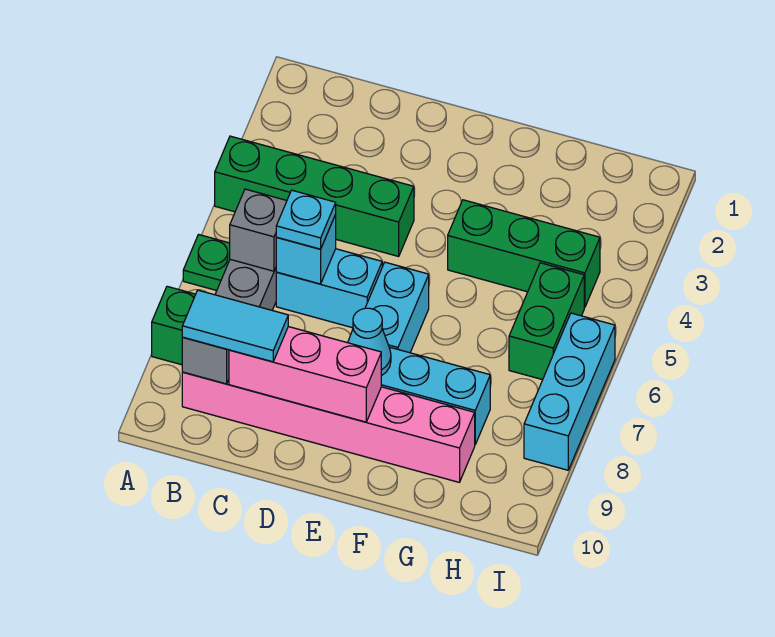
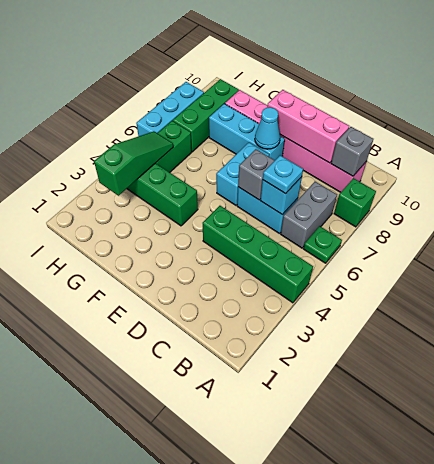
grey 1x1 brick [230,189,287,271] -> grey 1x1 brick moved to [238,149,275,200]
cyan 1x2 tile [182,290,288,362] -> none
none -> green 1x3 slope [94,131,173,196]
none -> green 1x3 brick [173,79,239,152]

